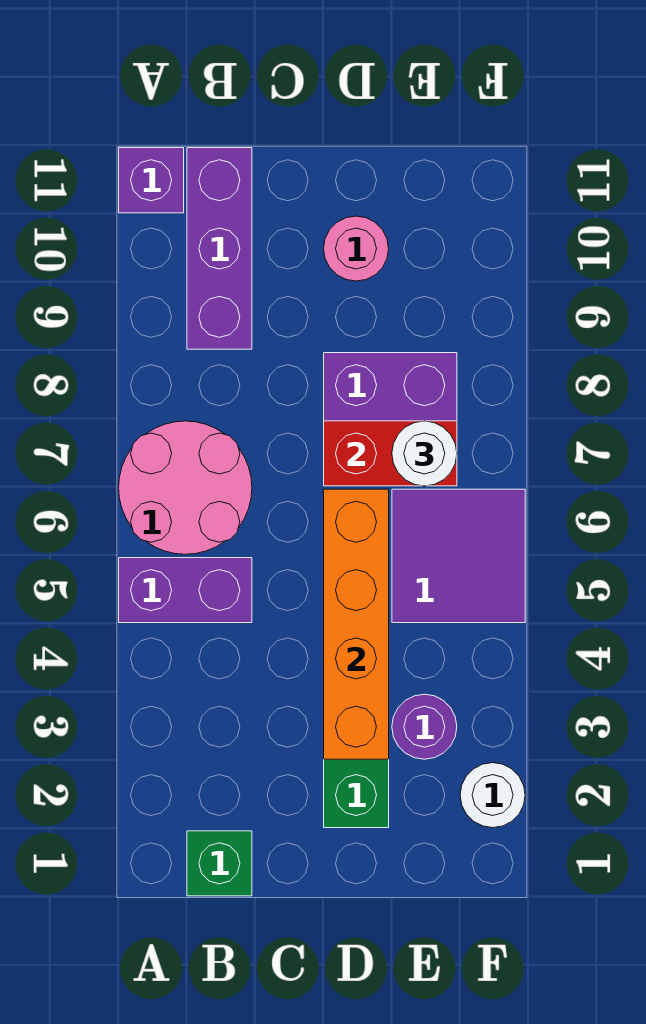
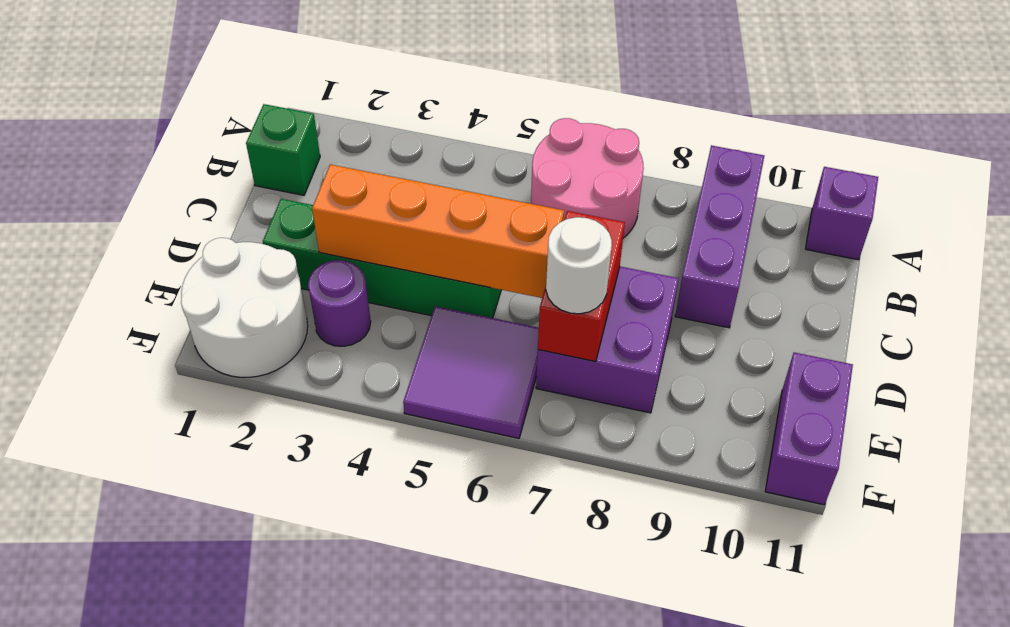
purple 1x2 brick [119,558,252,623] -> purple 1x2 brick moved to [765,352,853,505]
purple 1x3 brick [187,148,252,349] -> purple 1x3 brick turned to [675,145,764,328]
pink 1x1 round brick [324,216,389,281] -> none
white 1x1 round brick [460,763,525,828] -> white 2x2 round brick [181,238,308,377]

